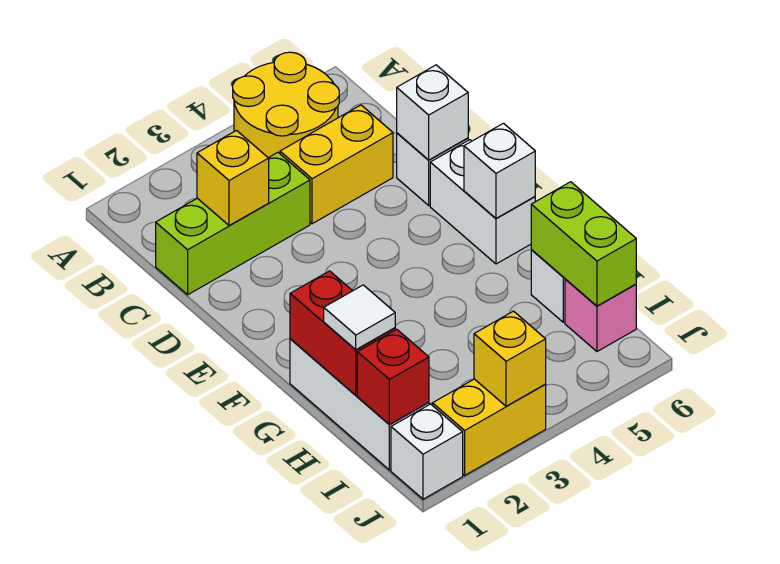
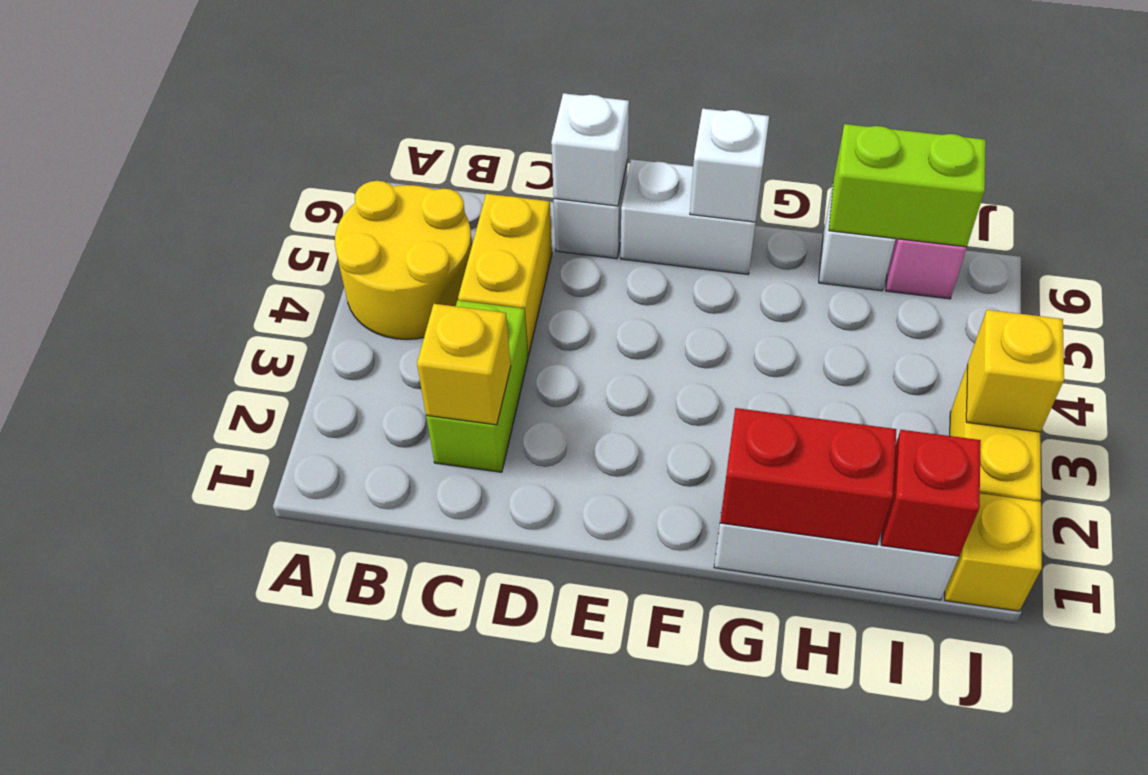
lime 1x3 brick [156,152,310,295] -> lime 1x2 brick [426,300,528,472]
white 1x1 tile [324,285,395,350] -> none
white 1x1 brick [391,404,463,499] -> yellow 1x1 brick [945,494,1042,611]

